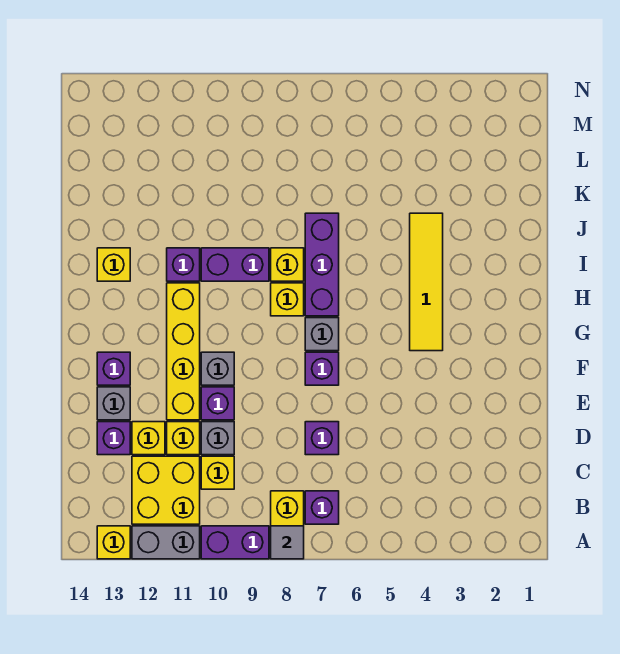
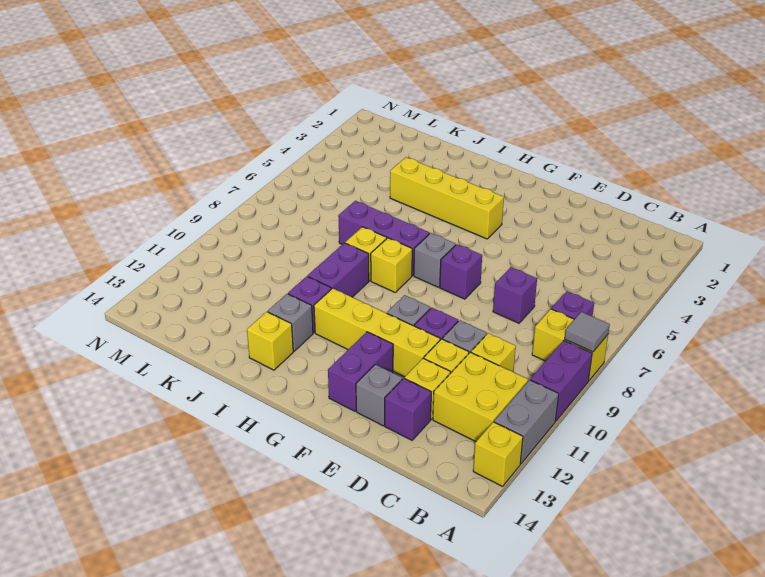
purple 1x1 brick [97,352,130,385] -> purple 1x2 brick [328,332,393,411]
yellow 1x4 tile [410,213,443,351] -> yellow 1x4 brick [390,157,504,239]
none -> grey 1x1 brick [268,294,313,351]

